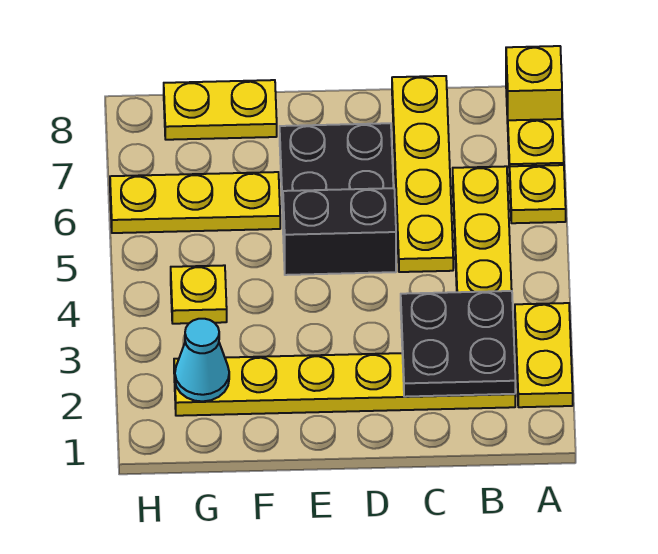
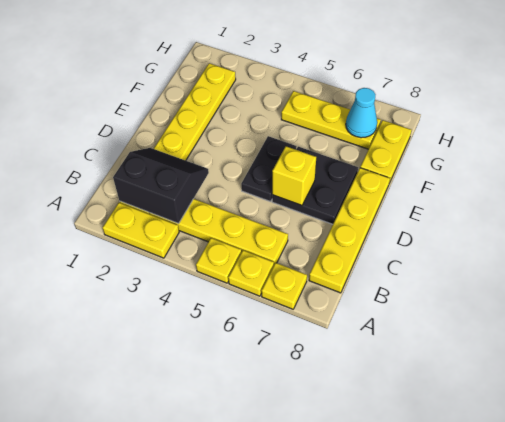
yellow 1x1 brick [506,46,562,123] -> yellow 1x1 brick moved to [272,146,316,205]
black 2x2 plate [401,291,515,397] -> black 2x2 slope [113,148,209,224]
yellow 1x4 plate [392,76,453,272] -> yellow 1x4 plate turned to [309,168,390,293]
black 1x2 brick [283,188,396,275] -> black 1x2 plate [241,136,296,202]
yellow 1x3 plate [110,172,280,233] -> yellow 1x3 plate turned to [281,91,381,149]
cyan 1x1 cone [175,319,229,401] -> cyan 1x1 cone moved to [346,88,377,138]
yellow 1x1 plate [171,265,227,324] -> yellow 1x1 plate moved to [196,238,241,283]

